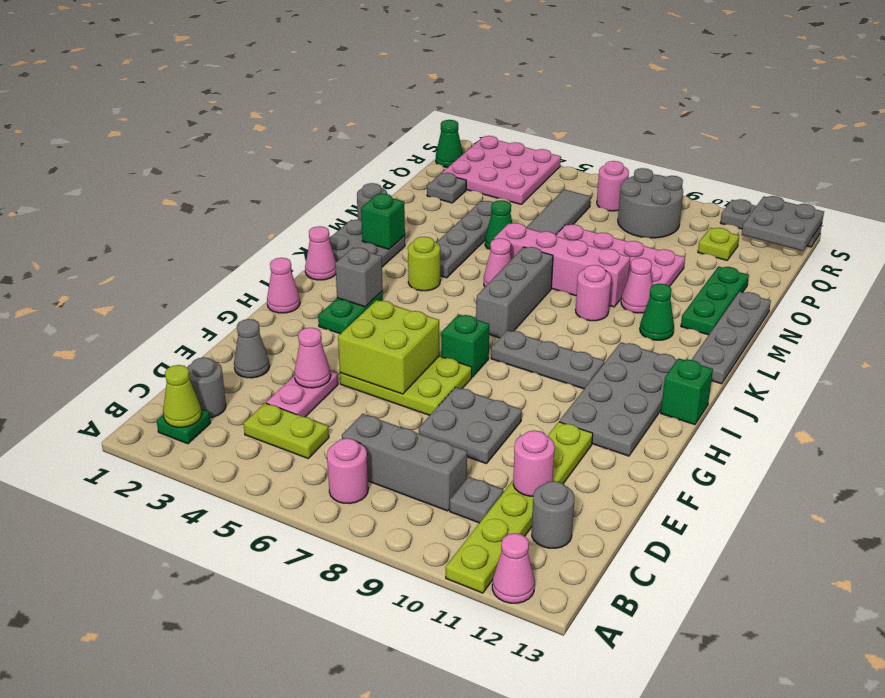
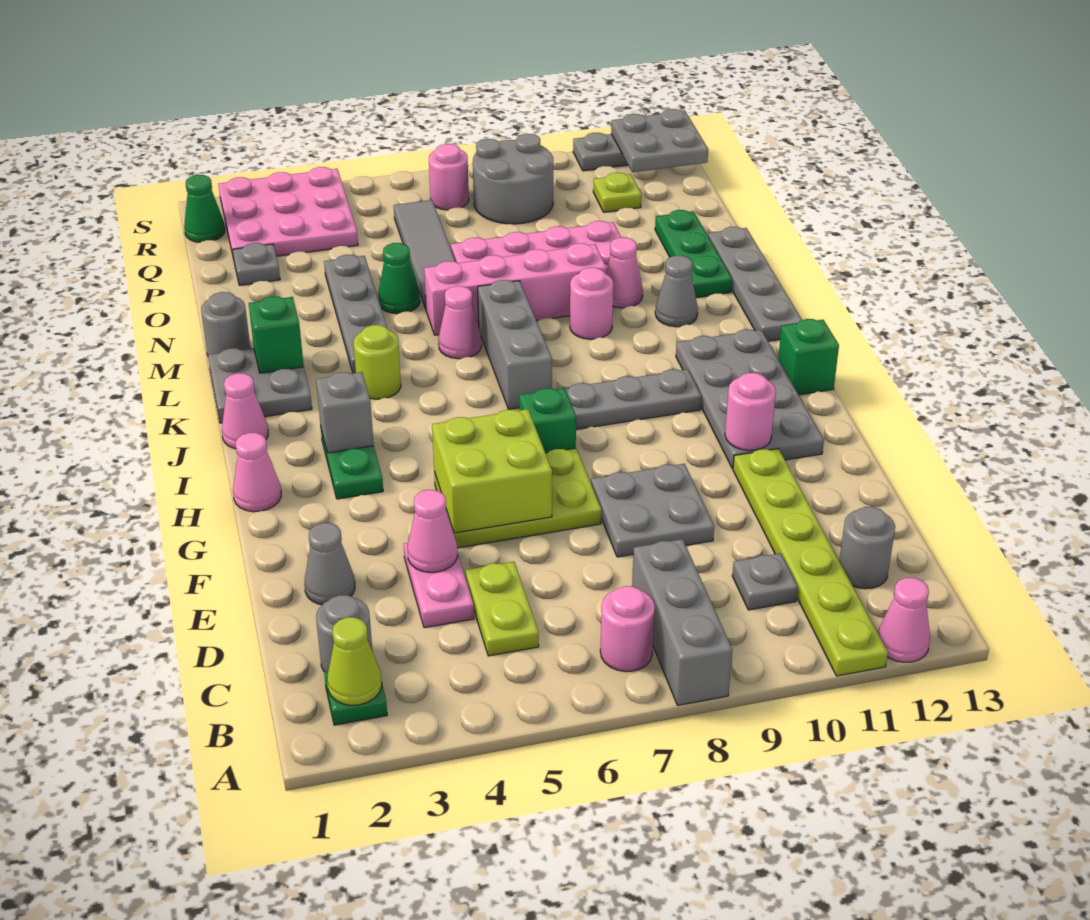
lime 1x2 plate [244,403,329,458] -> lime 1x2 plate turned to [465,562,539,656]
grey 1x3 brick [342,414,467,511] -> grey 1x3 brick turned to [632,539,733,705]
pink 1x1 round brick [513,431,555,496] -> pink 1x1 round brick moved to [725,373,776,450]
green 1x1 cone [640,284,674,340] -> grey 1x1 cone [655,256,698,327]

